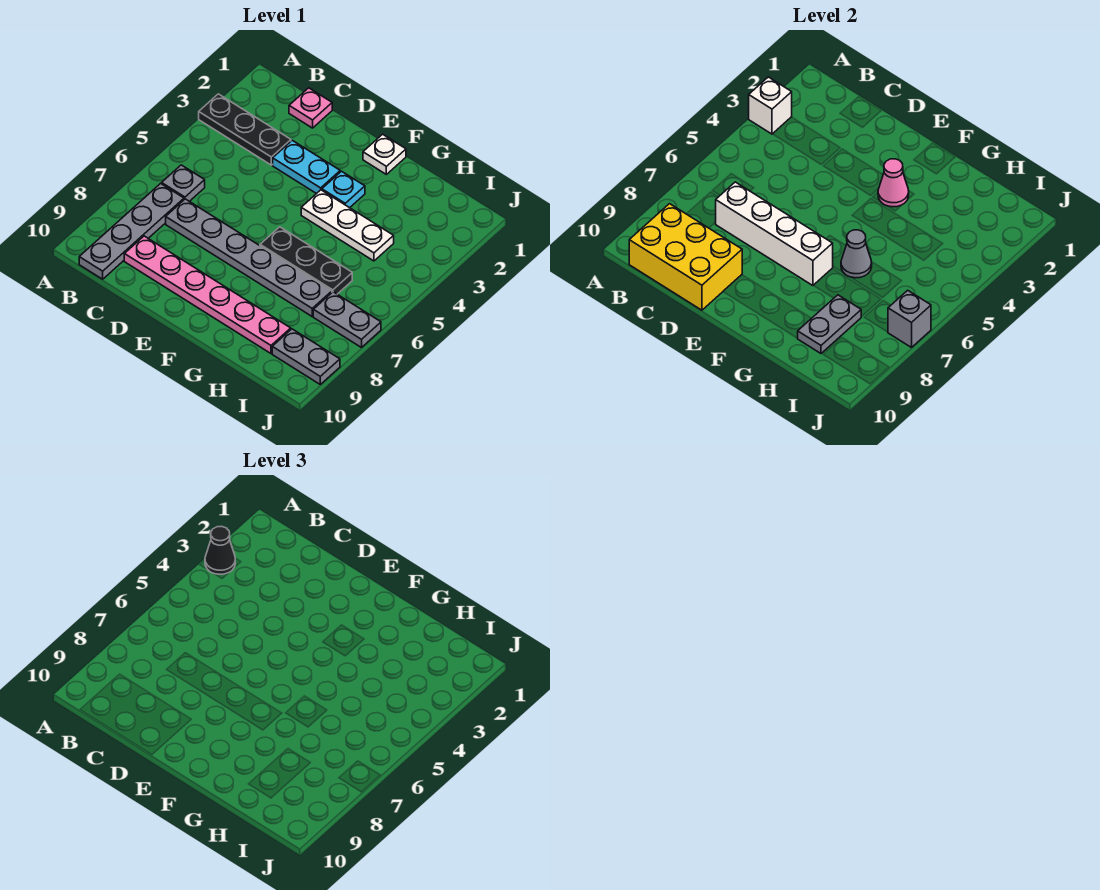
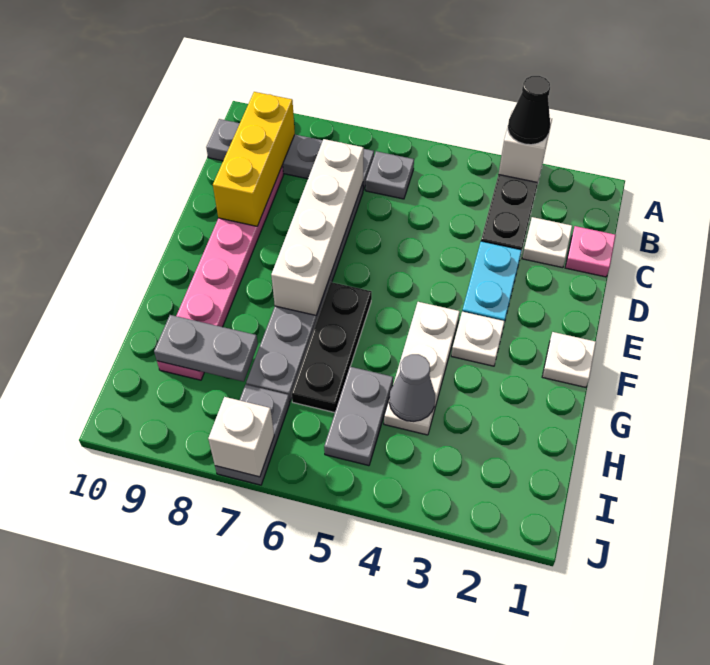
yellow 2x3 brick [629,204,742,310] -> yellow 1x3 brick [213,92,295,226]
none -> white 1x1 plate [522,217,572,268]
cyan 1x1 plate [322,171,365,208] -> white 1x1 plate [451,312,505,366]
pink 1x1 cone [878,159,909,207] -> none
grey 1x1 cone [841,230,872,278] -> grey 1x1 cone moved to [389,354,435,421]
grey 1x2 plate [272,329,340,384] -> grey 1x2 plate moved to [324,367,393,466]
grey 1x1 brick [888,290,931,348] -> white 1x1 brick [208,397,274,477]

